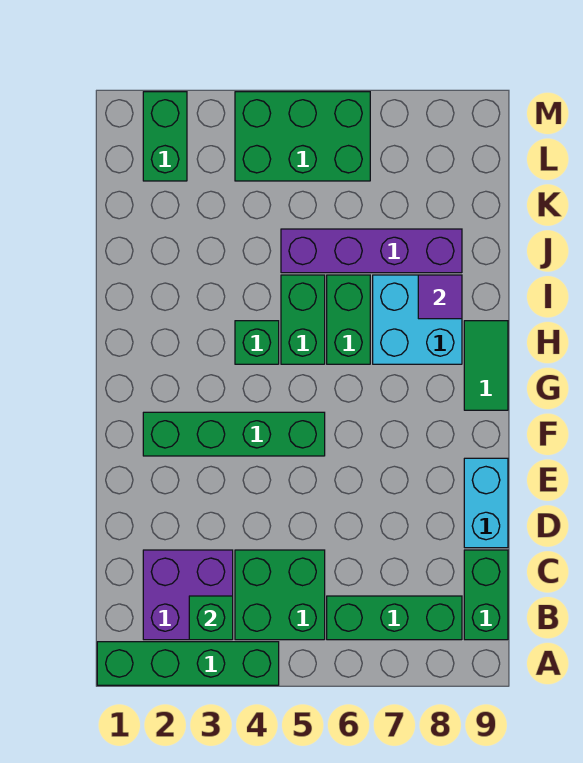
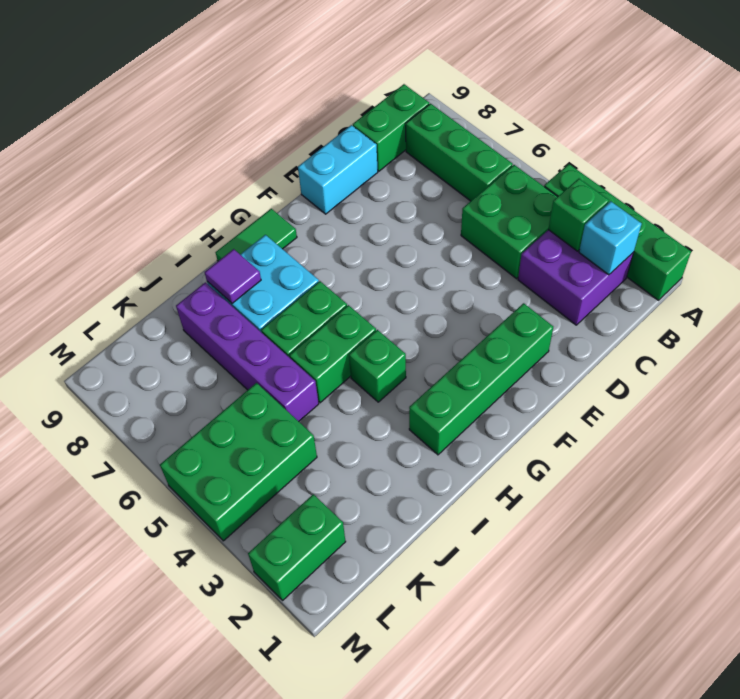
none -> cyan 1x1 brick [579,201,642,275]
green 1x4 brick [143,412,325,456] -> green 1x4 brick turned to [409,303,553,455]
green 2x3 brick [235,92,370,181] -> green 2x3 brick turned to [160,383,317,541]

